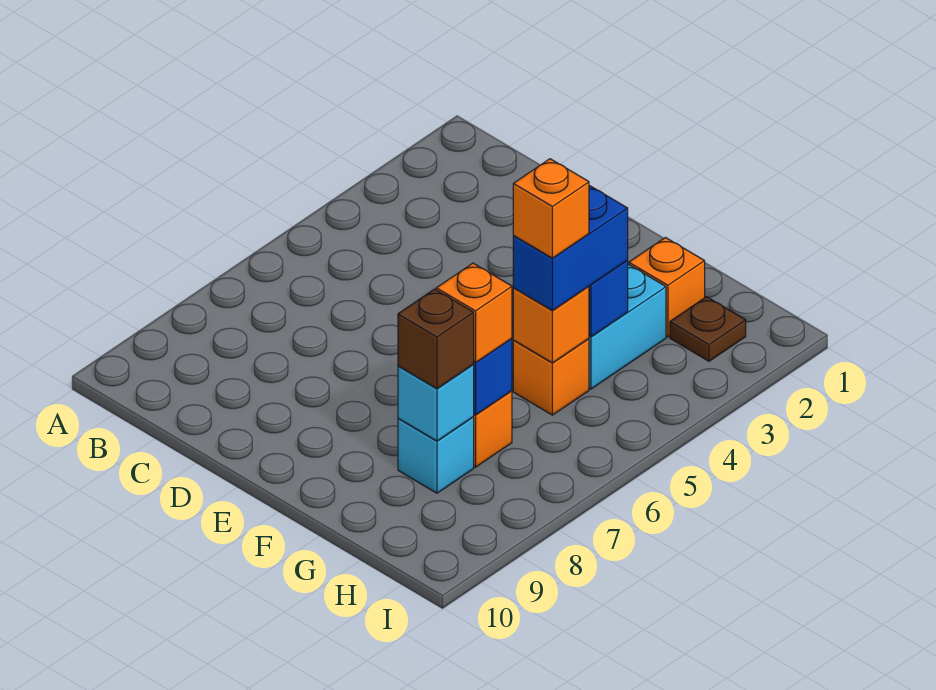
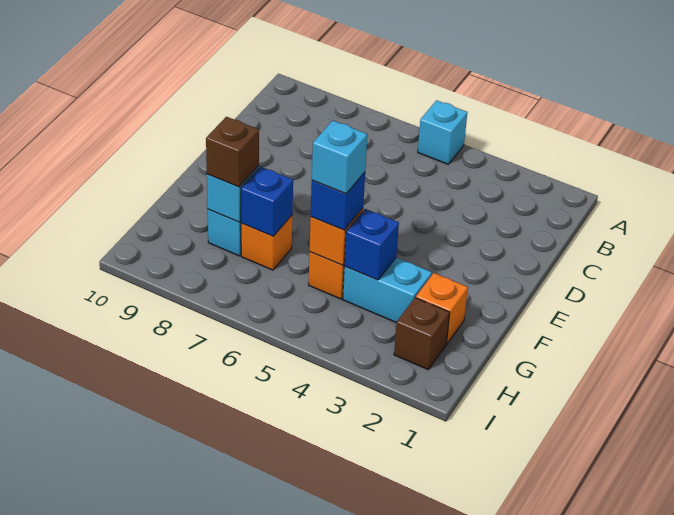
none -> cyan 1x1 brick [418,100,467,164]
blue 1x2 brick [513,186,628,310] -> blue 1x1 brick [311,172,365,230]
orange 1x1 brick [513,159,589,258] -> cyan 1x1 brick [312,120,367,194]
orange 1x1 brick [436,263,512,363] -> none
brown 1x1 plate [670,297,746,361] -> brown 1x1 brick [394,298,450,369]

